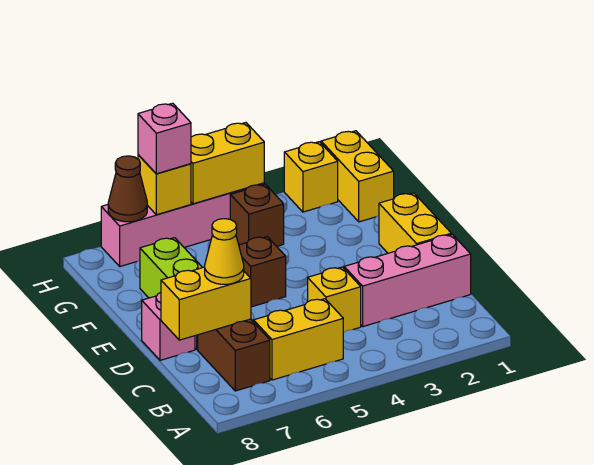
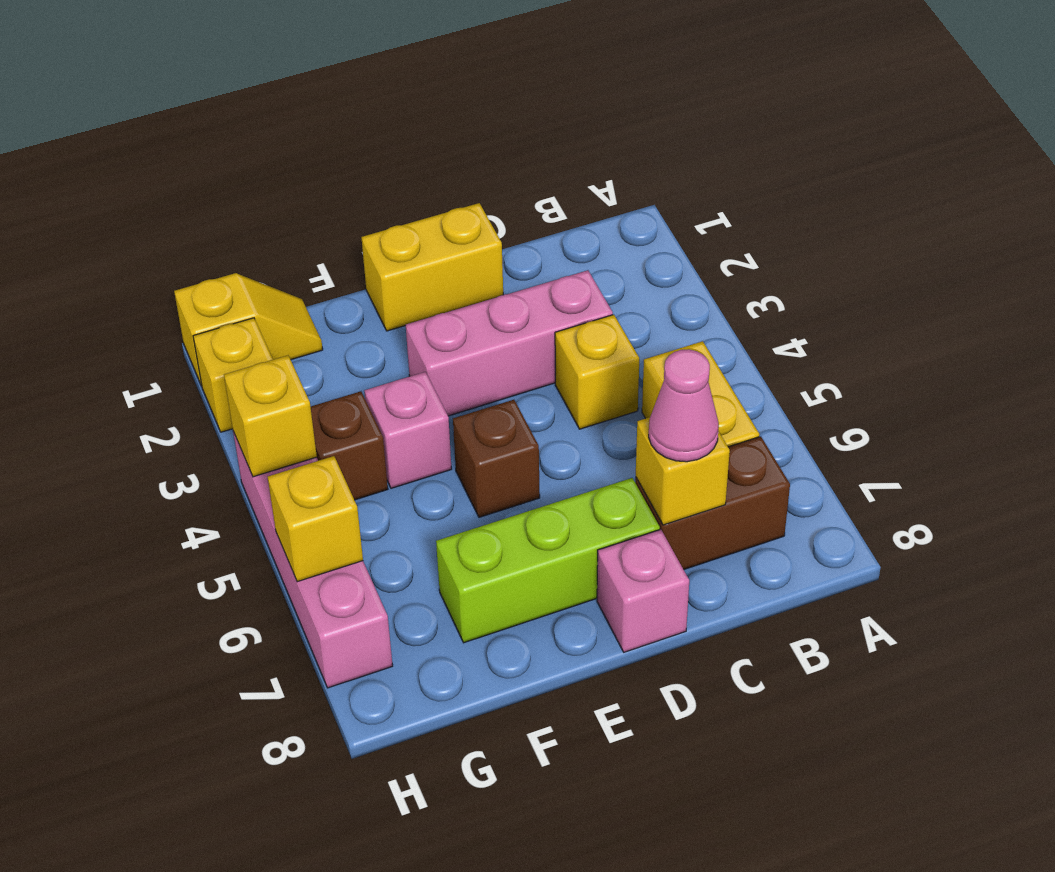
pink 1x3 brick [344,234,471,326] -> pink 1x3 brick turned to [406,270,613,416]
yellow 1x2 brick [161,267,251,340] -> yellow 1x1 brick [636,417,730,525]
yellow 1x1 cone [205,219,244,284] -> pink 1x1 cone [649,349,719,462]
yellow 1x2 brick [321,131,394,222] -> yellow 1x2 slope [174,273,323,386]
yellow 1x2 brick [191,123,264,204] -> yellow 1x1 brick [224,355,317,477]
pink 1x1 brick [138,103,191,174] -> pink 1x1 brick moved to [364,372,452,488]
brown 1x1 cone [108,156,147,222] -> none

